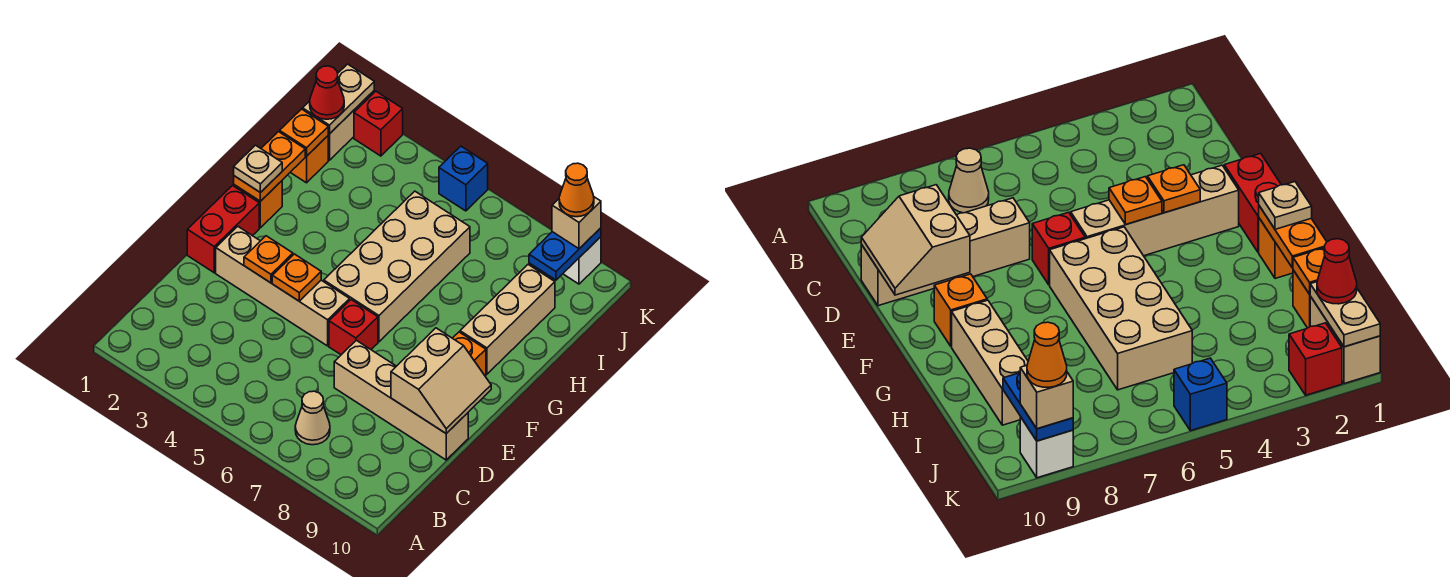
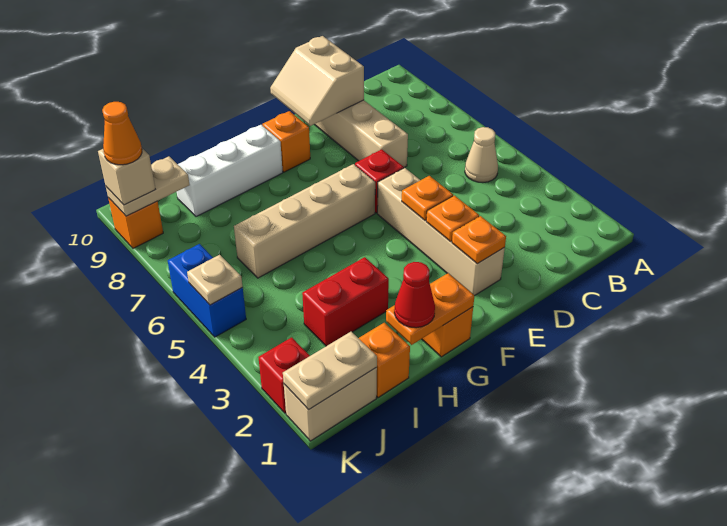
tan 1x1 cone [295,391,330,445] -> tan 1x1 cone moved to [465,127,498,183]
tan 2x2 slope [391,328,491,433] -> tan 2x2 slope turned to [270,36,364,126]
red 1x2 brick [187,186,259,273] -> red 1x2 brick moved to [302,257,389,346]
tan 2x4 brick [324,191,470,342] -> tan 1x4 brick [234,164,375,278]
tan 1x1 plate [234,145,282,193] -> tan 1x1 plate moved to [187,255,243,305]
tan 1x3 brick [460,265,555,374] -> white 1x3 brick [177,125,283,217]
orange 1x1 plate [280,109,328,156] -> orange 1x1 plate moved to [452,216,506,264]
red 1x1 cone [310,66,344,119] -> red 1x1 cone moved to [394,262,435,328]
blue 1x2 plate [529,228,601,280] -> tan 1x2 plate [106,156,190,216]
blue 1x1 brick [439,146,488,211] -> blue 1x2 brick [168,244,246,337]
white 1x1 brick [563,237,601,284] -> orange 1x1 brick [108,198,163,248]

